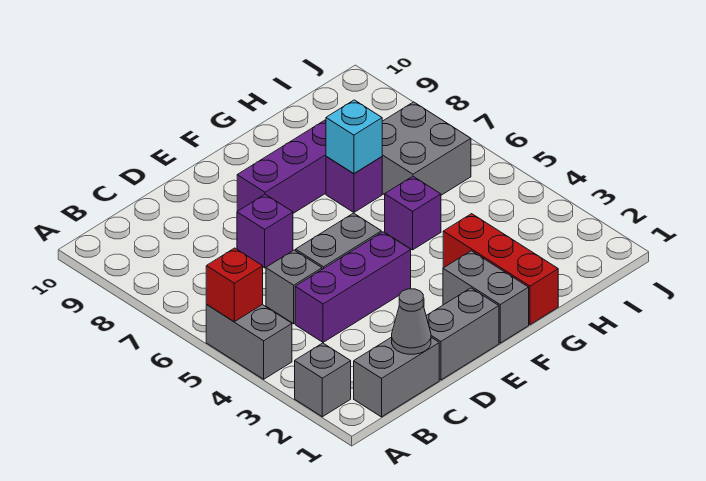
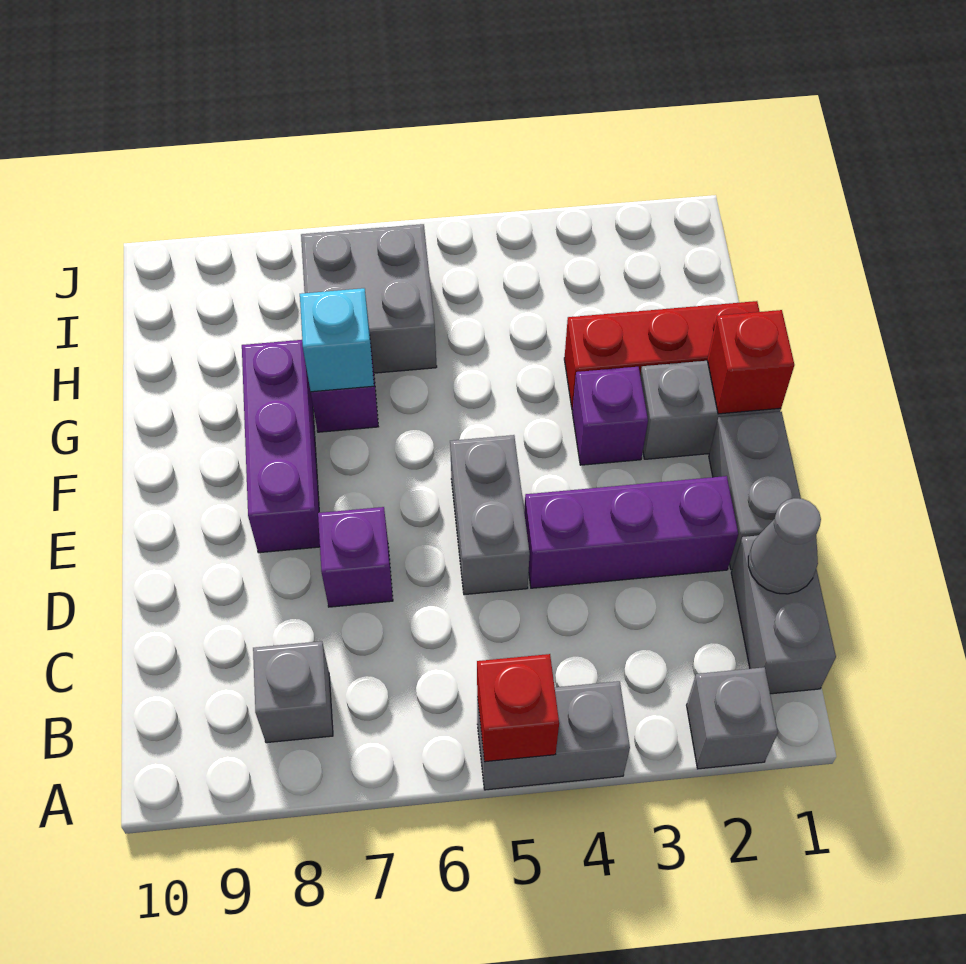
purple 1x3 brick [295,232,411,342] -> purple 1x3 brick turned to [524,476,738,588]
grey 1x1 brick [266,250,322,324] -> grey 1x1 brick moved to [253,641,333,743]
none -> red 1x1 brick [707,310,794,414]
purple 1x1 brick [385,176,441,250] -> purple 1x1 brick moved to [572,367,648,465]

